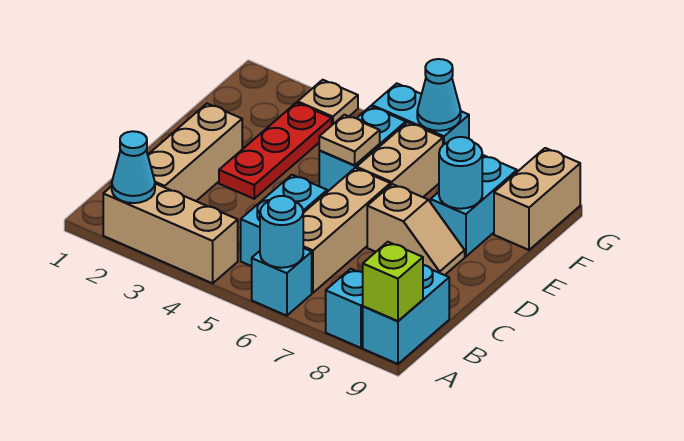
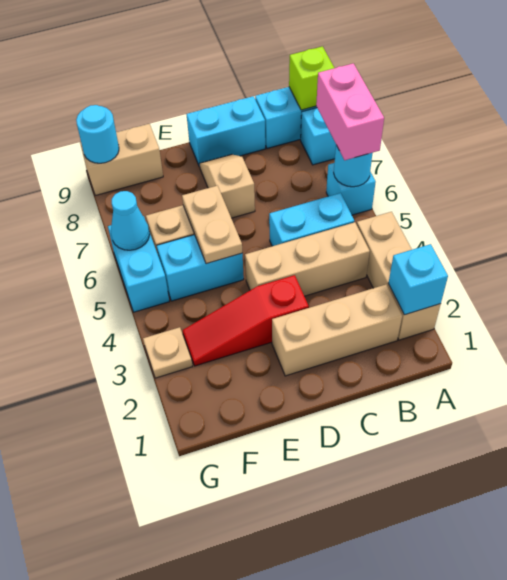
cyan 1x1 cone [112,131,155,203] -> cyan 1x1 brick [388,244,448,315]
none -> pink 1x2 brick [316,63,384,160]
tan 1x3 brick [303,168,390,293] -> tan 1x3 brick moved to [245,222,370,296]
red 1x3 plate [219,103,332,199] -> red 1x3 slope [183,275,309,366]
tan 1x1 plate [319,115,380,165] -> tan 1x2 plate [182,186,242,264]
cyan 1x2 brick [431,155,517,257] -> cyan 1x2 brick moved to [187,96,265,167]
cyan 1x1 round brick [439,137,482,209] -> cyan 1x1 round brick moved to [76,105,119,163]

